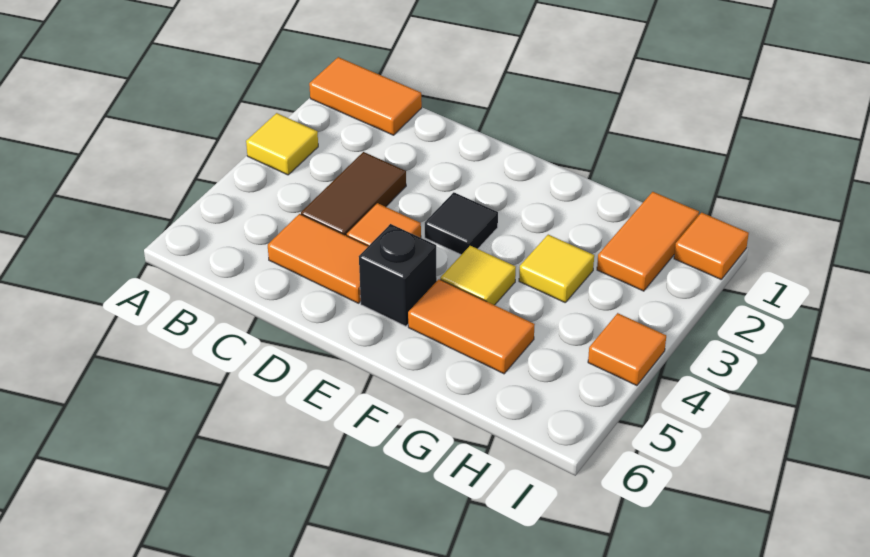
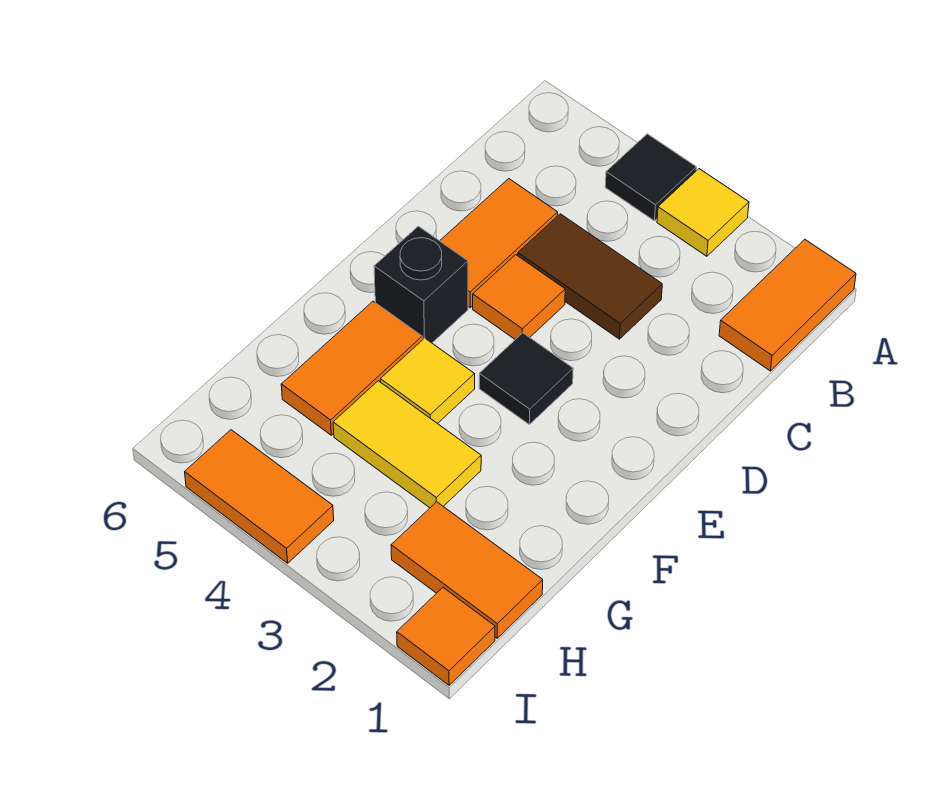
none -> black 1x1 tile [605,134,696,221]
yellow 1x1 tile [519,235,594,302] -> yellow 1x2 tile [333,381,481,508]
orange 1x1 tile [588,313,666,386] -> orange 1x2 tile [185,430,334,563]

